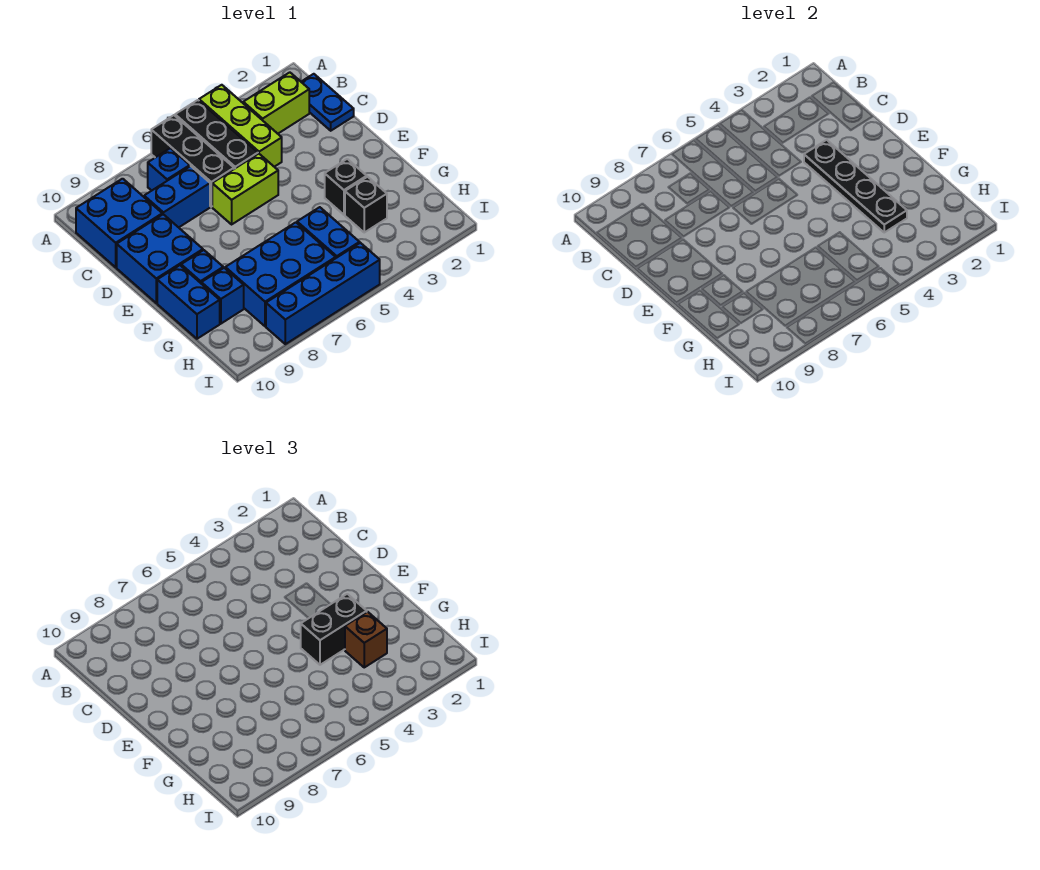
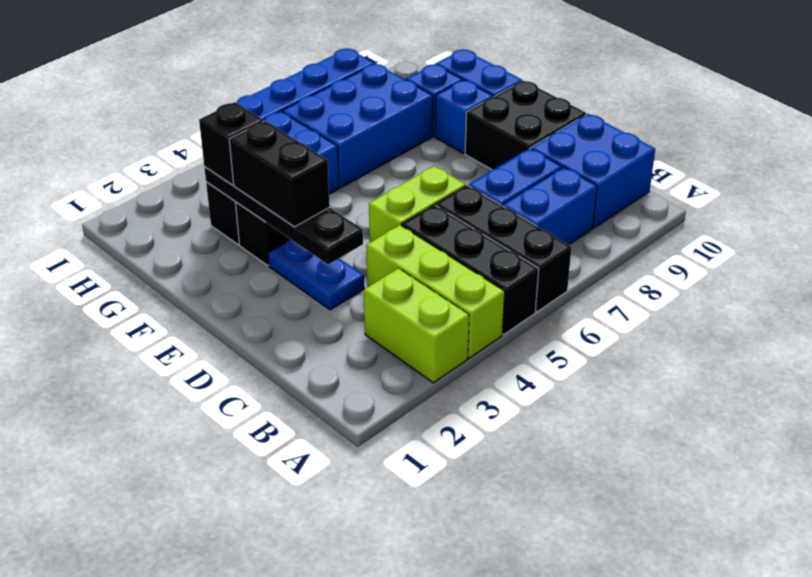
blue 1x2 plate [301,74,354,131] -> blue 1x2 plate moved to [268,239,364,310]
lime 1x2 brick [243,72,309,134] -> lime 1x2 brick turned to [364,268,469,383]
blue 1x1 brick [148,148,190,191] -> blue 1x2 brick [503,167,597,245]
blue 2x2 brick [117,214,203,303] -> black 2x2 brick [465,81,586,170]
black 1x2 brick [301,594,367,665] -> black 1x2 brick turned to [229,121,330,227]
brown 1x1 brick [345,612,387,667] -> black 1x1 brick [199,102,264,185]

